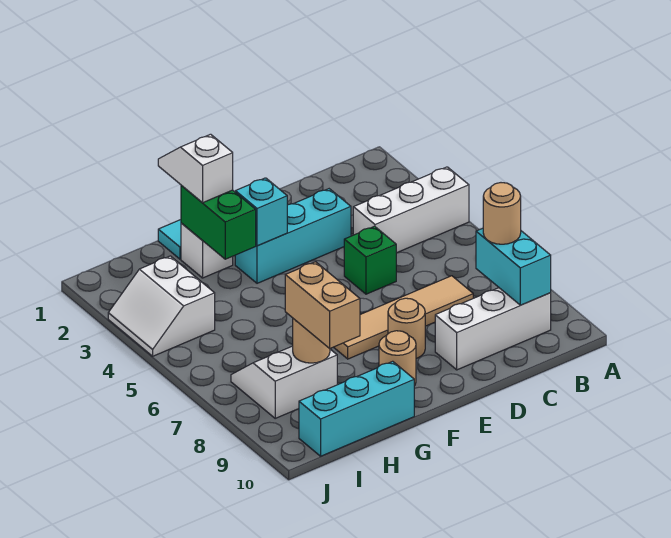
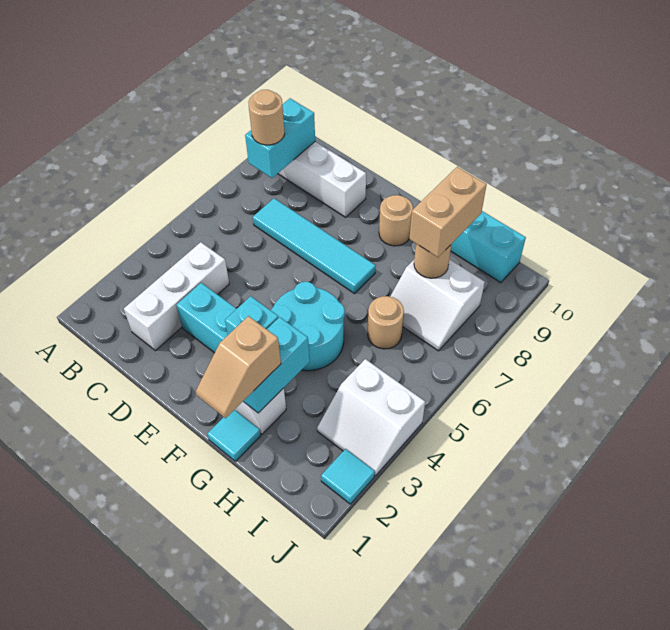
white 1x3 brick [353,167,469,253] -> white 1x3 brick turned to [124,242,229,351]
tan 1x4 tile [334,276,473,359] -> cyan 1x4 tile [253,198,376,294]
green 1x1 brick [344,226,396,294] -> none
tan 1x1 round brick [388,298,425,358] -> tan 1x1 round brick moved to [368,296,404,349]
none -> cyan 2x2 round brick [271,282,345,371]
white 1x2 slope [158,134,233,203] -> tan 1x2 slope [196,316,281,418]
green 1x2 brick [181,185,256,259] -> cyan 1x2 brick [243,317,310,413]
white 2x2 slope [108,256,215,356] -> white 2x2 slope turned to [317,359,425,476]
none -> cyan 1x1 tile [321,449,375,504]

